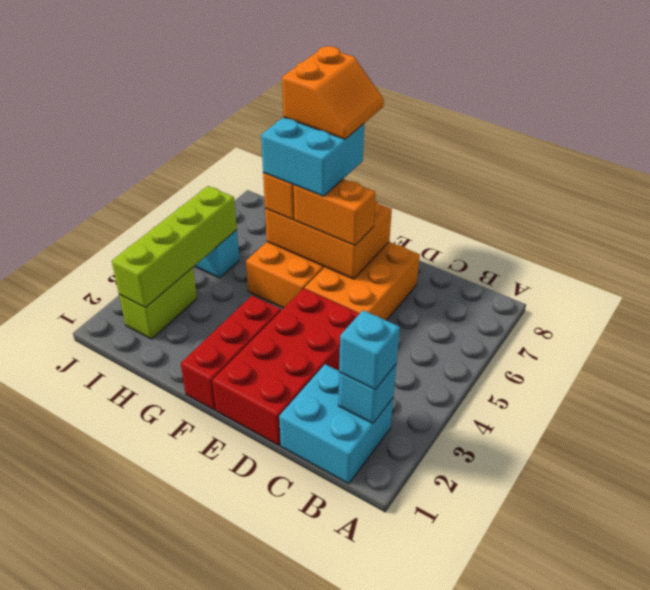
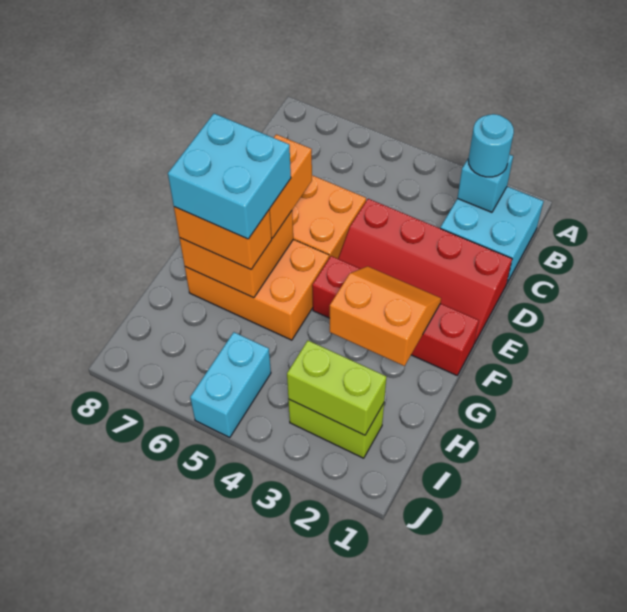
cyan 1x1 brick [339,310,400,390] -> cyan 1x1 round brick [468,114,514,177]
red 2x4 brick [212,288,359,445] -> red 2x4 slope [338,199,512,344]
orange 2x3 brick [265,201,392,279] -> orange 2x2 brick [180,211,293,298]
red 1x3 brick [181,296,281,410] -> red 1x4 brick [312,256,479,375]
orange 2x2 slope [282,46,384,139] -> orange 2x2 slope moved to [330,266,441,366]
lime 1x4 brick [112,186,237,308] -> lime 1x2 brick [287,341,386,435]

